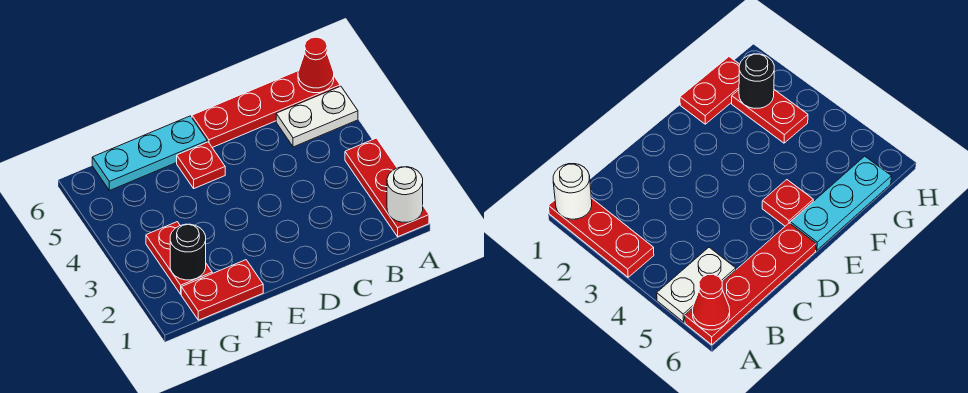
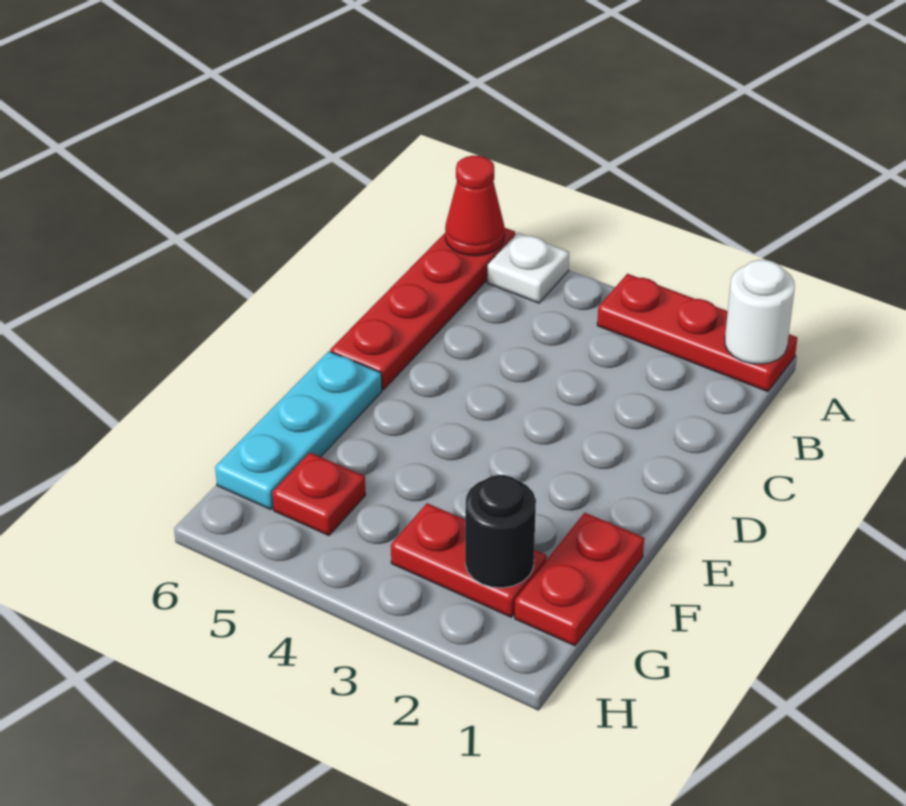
white 1x2 plate [276,86,358,147] -> white 1x1 plate [487,233,569,303]
red 1x1 plate [177,142,225,188] -> red 1x1 plate moved to [272,453,366,536]

